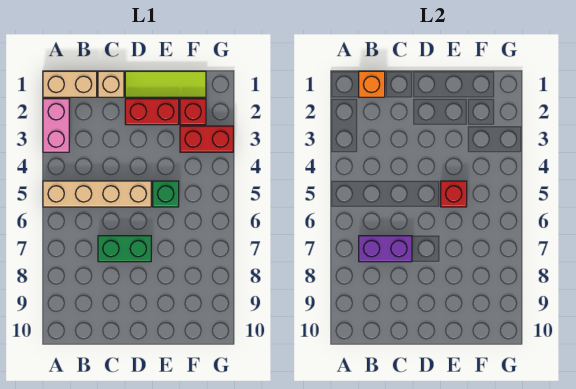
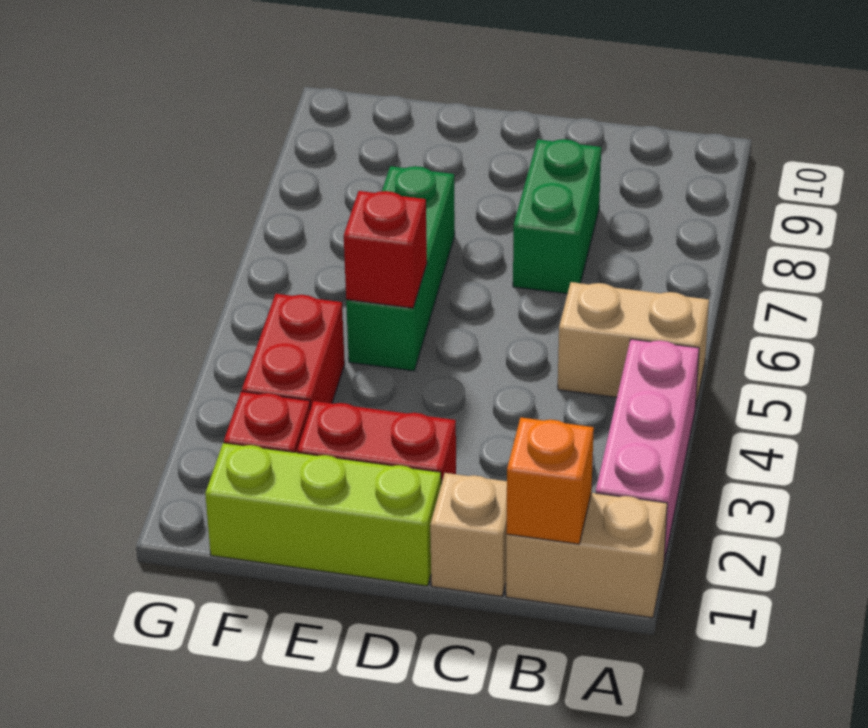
pink 1x2 brick [43,99,69,152] -> pink 1x3 brick [596,339,699,562]
tan 1x4 brick [43,181,151,207] -> tan 1x2 brick [558,282,709,404]
purple 1x2 brick [359,236,412,262] -> none
green 1x2 brick [98,236,151,262] -> green 1x2 brick turned to [513,139,601,294]
lime 1x3 tile [125,71,206,97] -> lime 1x3 brick [205,443,441,586]
green 1x1 brick [153,181,179,207] -> green 1x3 brick [346,166,455,371]
red 1x2 brick [180,126,233,152] -> red 1x2 brick turned to [242,294,345,409]

